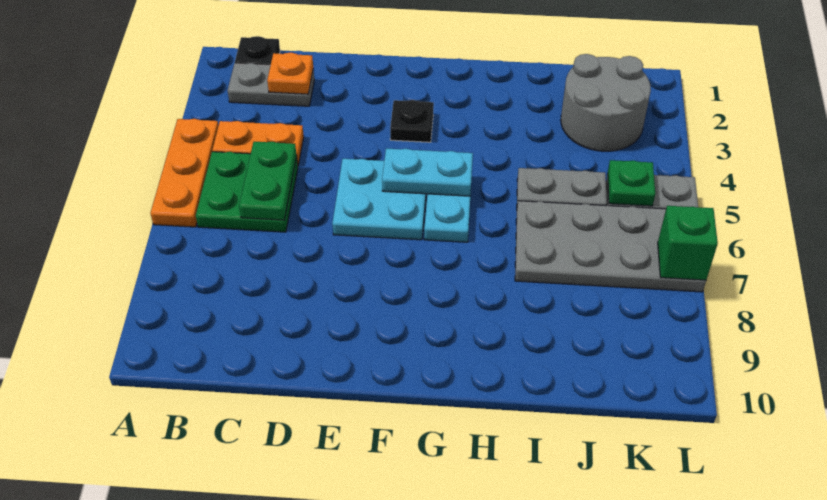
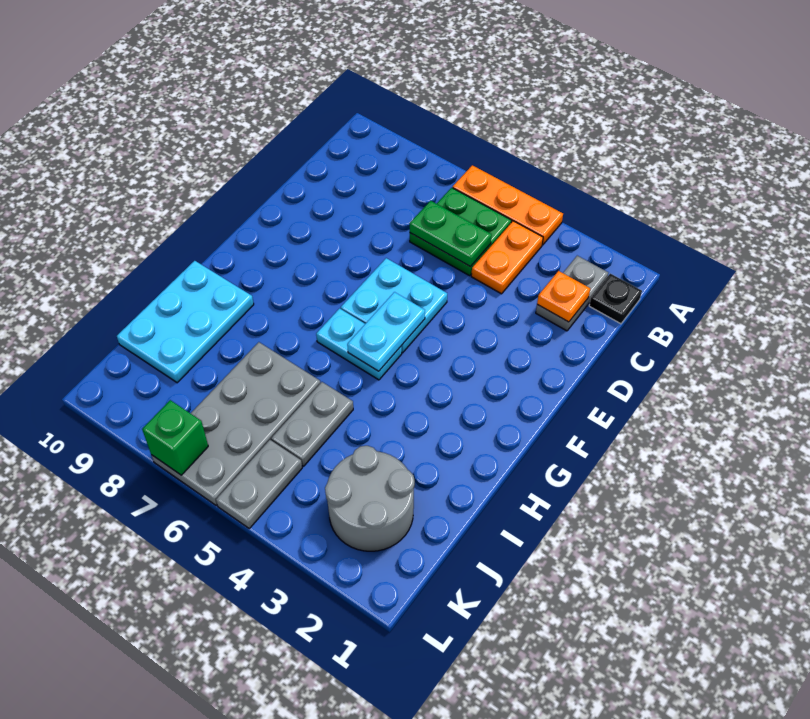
black 1x1 plate [390,100,434,142] -> none
none -> cyan 2x3 plate [117,261,254,383]
green 1x1 plate [608,160,655,206] -> none

